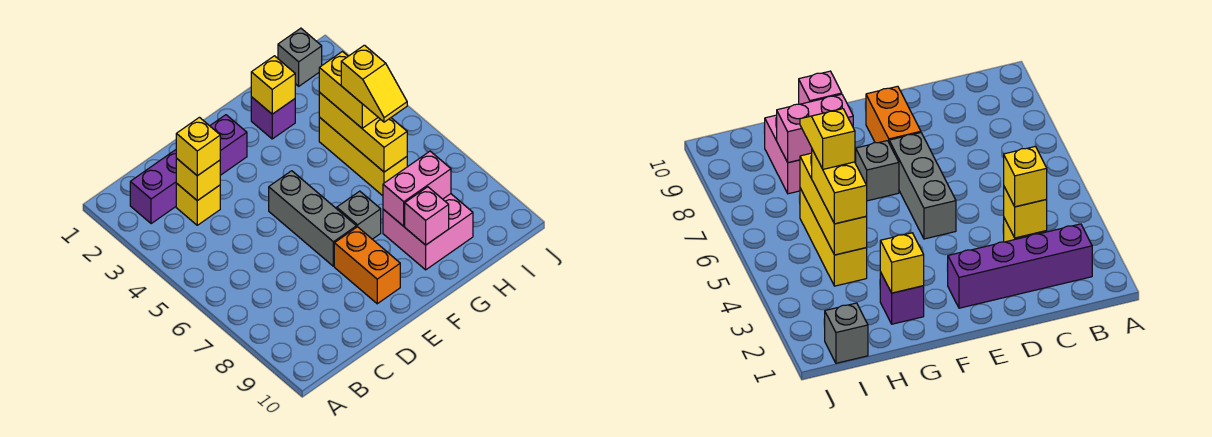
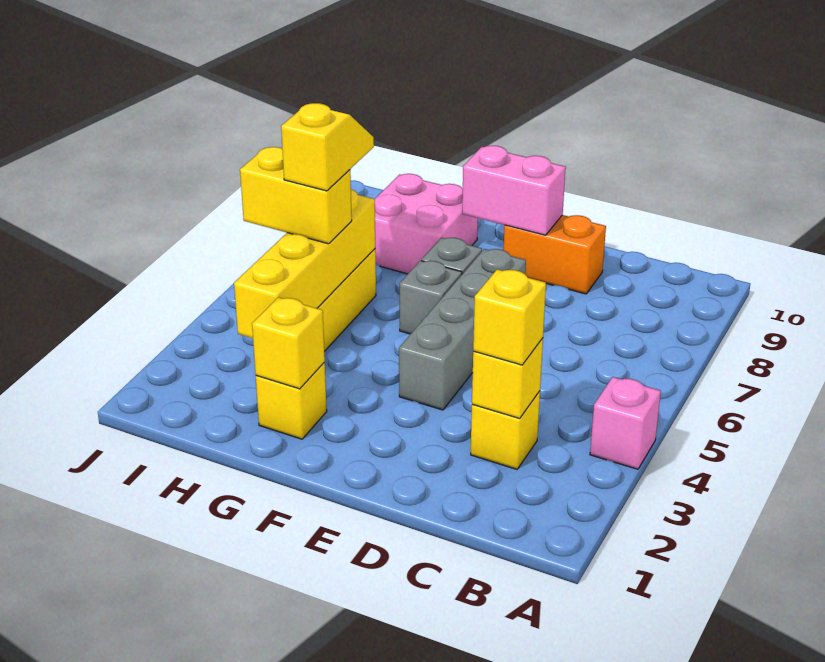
purple 1x4 brick [130,115,247,224] -> none
grey 1x3 brick [269,171,356,266] -> grey 1x4 brick [399,249,526,410]
orange 1x2 brick [334,227,400,304] -> orange 1x2 brick turned to [504,215,606,294]
purple 1x1 brick [251,97,295,139] -> yellow 1x1 brick [256,363,327,439]
pink 1x2 brick [383,151,451,226] -> pink 1x2 brick moved to [462,146,566,235]
pink 1x1 brick [405,187,449,245] -> pink 1x1 brick moved to [590,377,661,469]
yellow 1x3 brick [319,93,407,172] -> yellow 1x4 brick [234,189,375,338]
yellow 1x2 brick [319,52,378,128] -> yellow 1x2 brick turned to [240,147,352,244]
grey 1x1 brick [278,28,322,86] -> grey 1x1 brick moved to [400,261,462,334]

